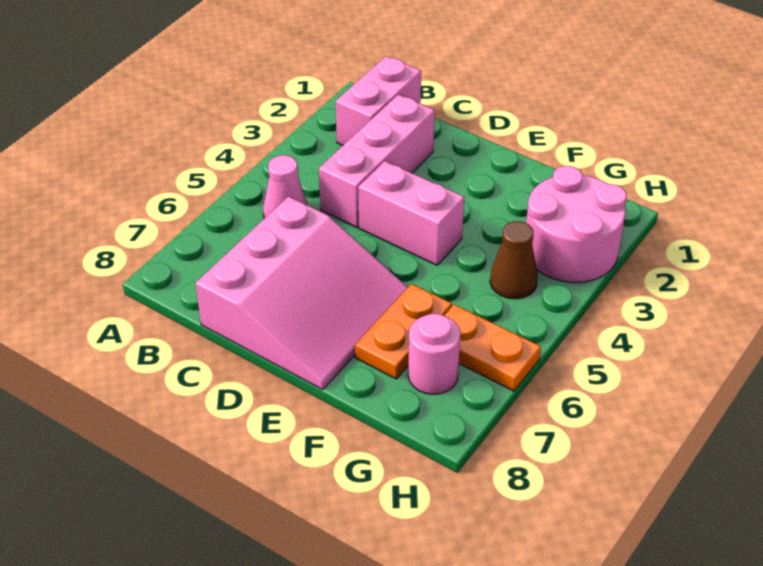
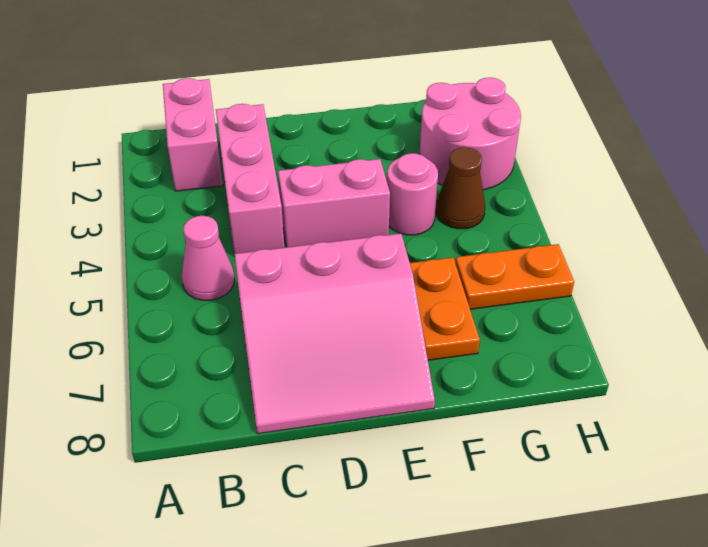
pink 3x3 slope [196,197,408,390] -> pink 3x3 slope turned to [234,233,435,434]
pink 1x1 round brick [408,314,461,394] -> pink 1x1 round brick moved to [387,153,438,235]

